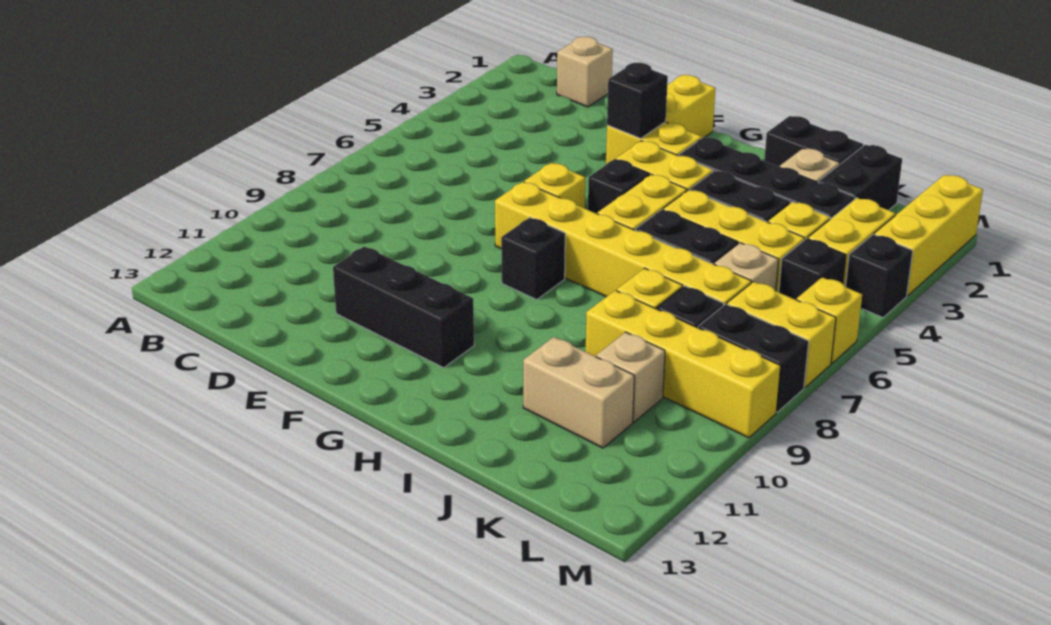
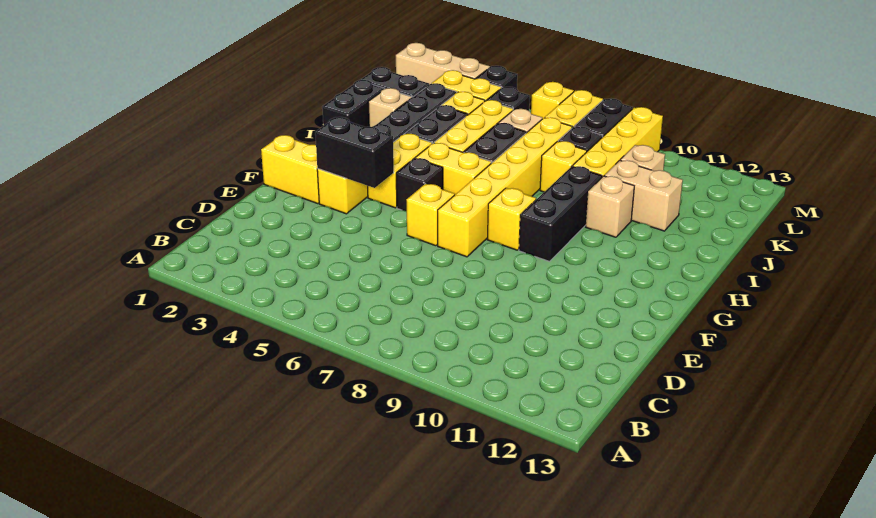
tan 1x1 brick [557,37,613,107] -> tan 1x1 brick moved to [586,176,634,237]
black 1x3 brick [333,246,474,368] -> black 1x3 brick moved to [519,166,602,261]
black 1x1 brick [607,63,668,138] -> black 1x2 brick [315,117,394,188]
black 1x1 brick [501,218,565,300] -> yellow 1x1 brick [487,188,536,250]
tan 1x2 brick [523,337,634,448] -> tan 1x2 brick turned to [604,160,683,231]
yellow 1x3 brick [874,175,983,296] -> tan 1x3 brick [396,43,490,84]

